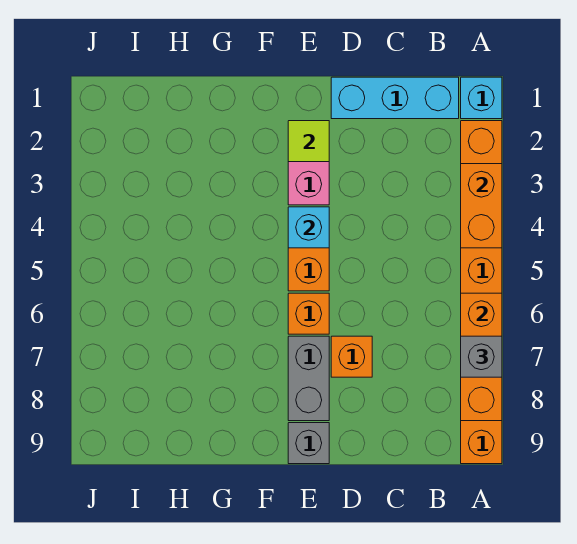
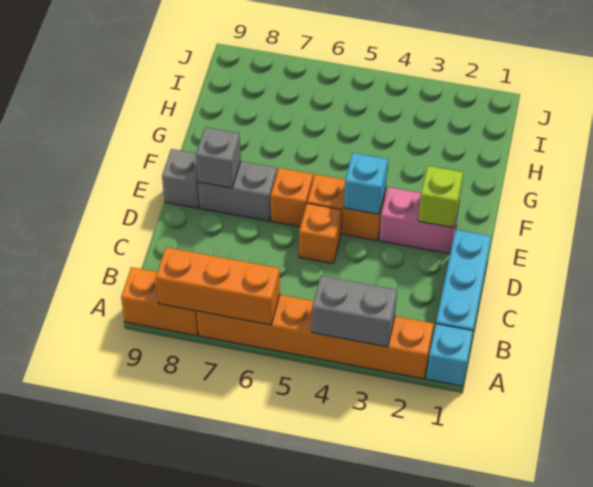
orange 1x2 brick [461,164,502,248] -> grey 1x2 brick [312,276,397,347]
grey 1x1 brick [461,336,502,377] -> grey 1x1 brick moved to [196,127,241,188]
orange 1x1 brick [331,336,372,377] -> orange 1x1 brick moved to [299,203,342,264]
lime 1x1 tile [288,121,329,162] -> lime 1x1 brick [418,166,463,228]

